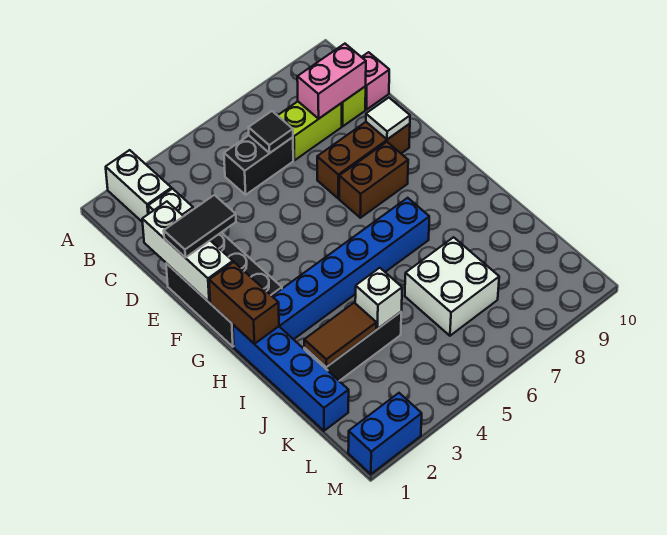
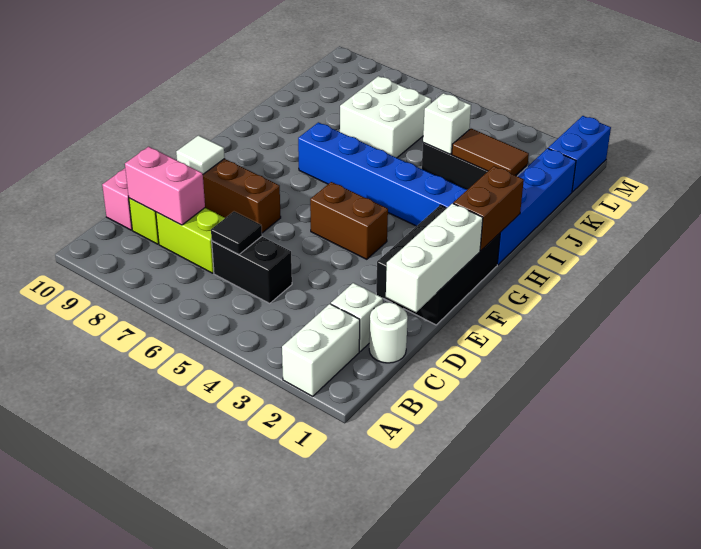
none -> white 1x1 round brick [369,302,408,363]
black 1x2 tile [164,195,236,258] -> none
brown 1x2 brick [339,142,408,218] -> brown 1x2 brick moved to [310,182,388,259]
blue 1x2 brick [348,393,422,474] -> blue 1x2 brick turned to [548,116,611,192]

